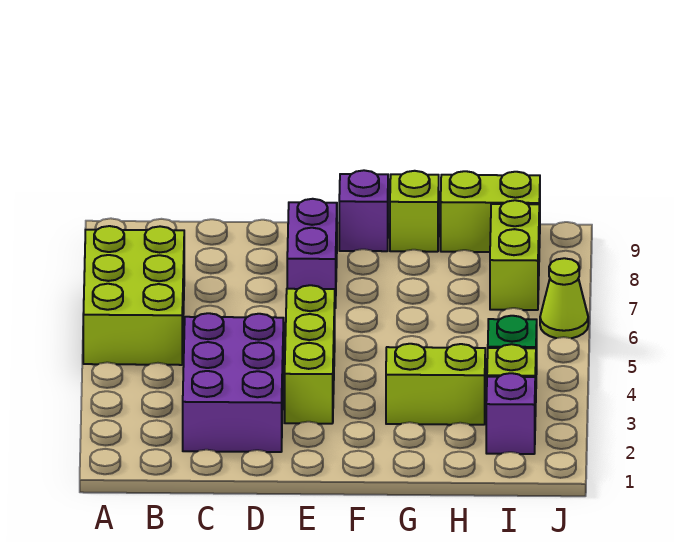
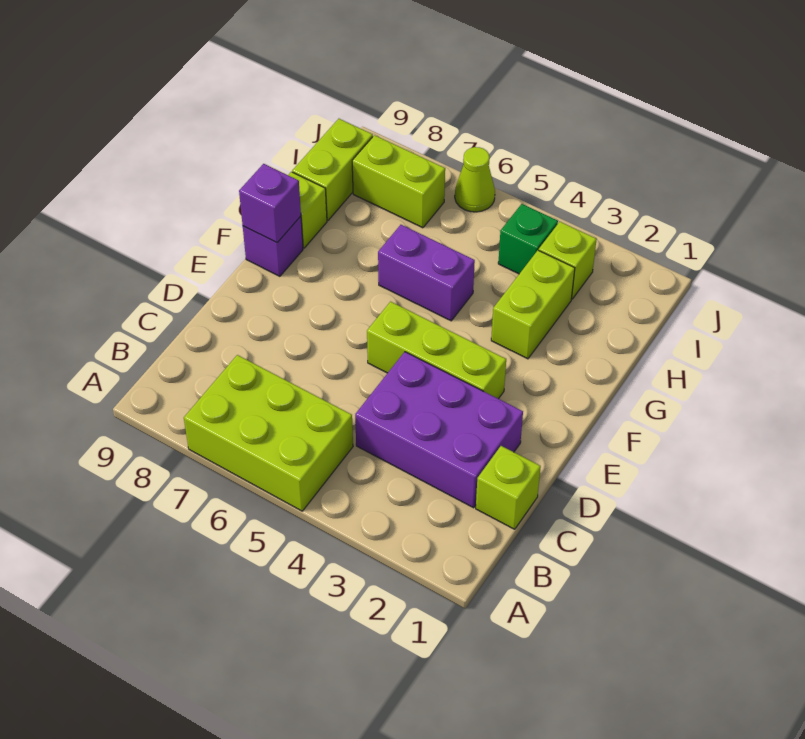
none -> lime 1x1 brick [476,446,541,529]
purple 1x2 brick [287,199,337,308] -> purple 1x2 brick moved to [378,225,475,321]
purple 1x1 brick [486,373,535,454] -> purple 1x1 brick moved to [239,164,301,243]

